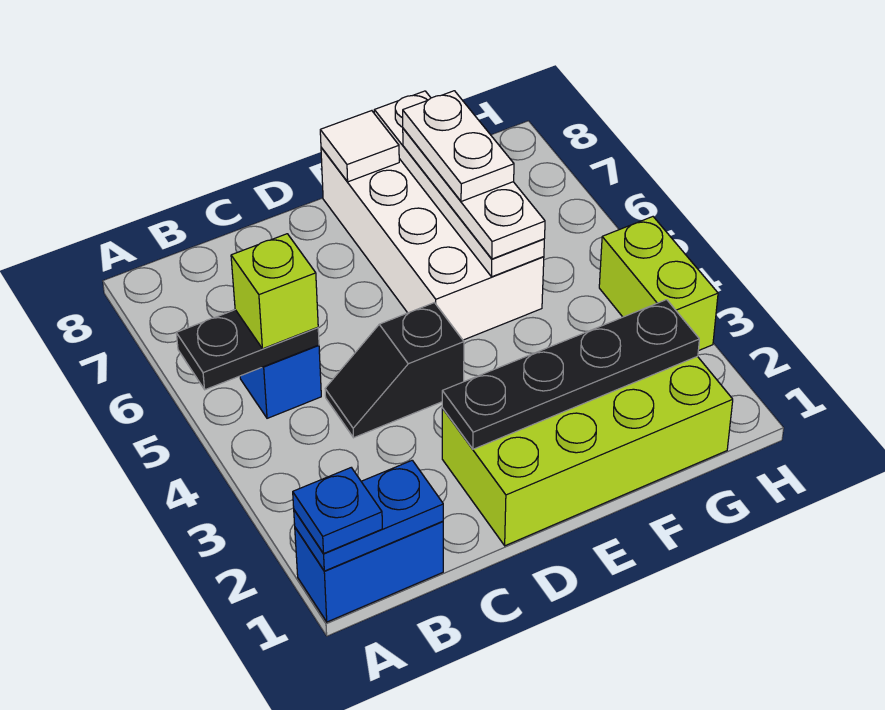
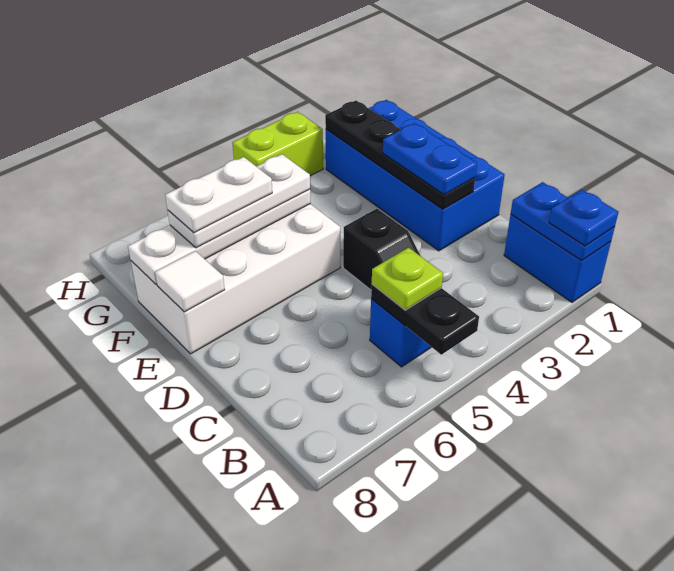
lime 1x1 brick [231,234,318,349] -> lime 1x1 plate [372,248,443,310]
lime 2x4 brick [442,356,733,546] -> blue 2x4 brick [326,100,505,251]
none -> blue 1x2 plate [383,123,477,195]

